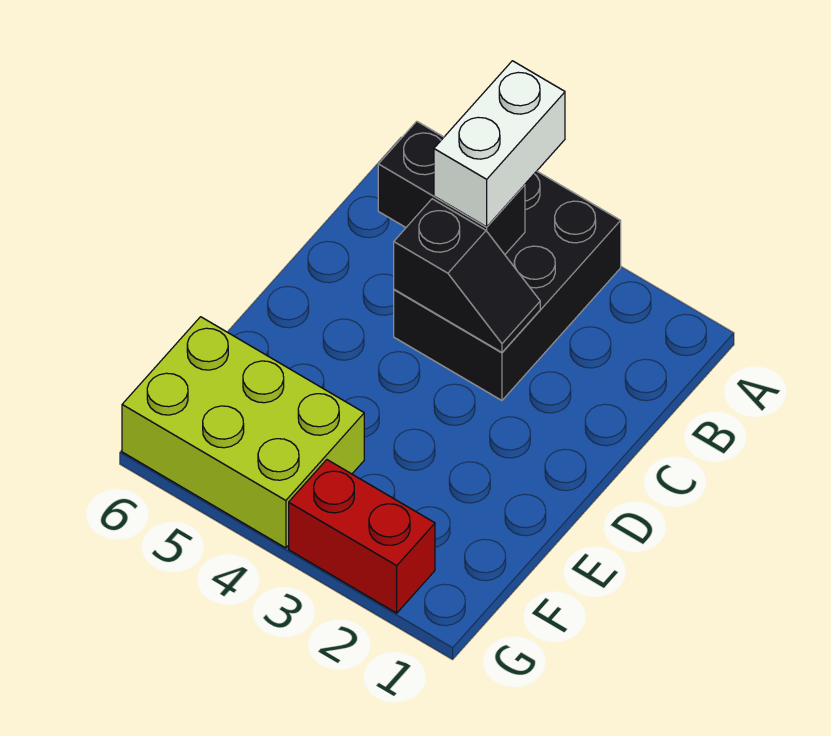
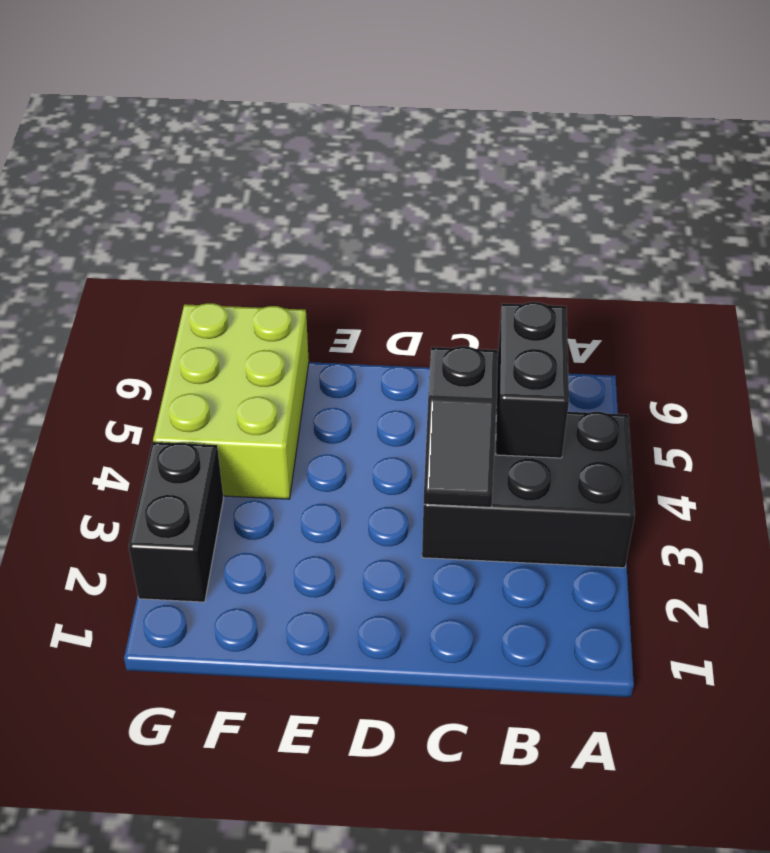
white 1x2 brick [434,61,565,227] -> none
red 1x2 brick [289,460,435,613] -> black 1x2 brick [129,442,223,602]

